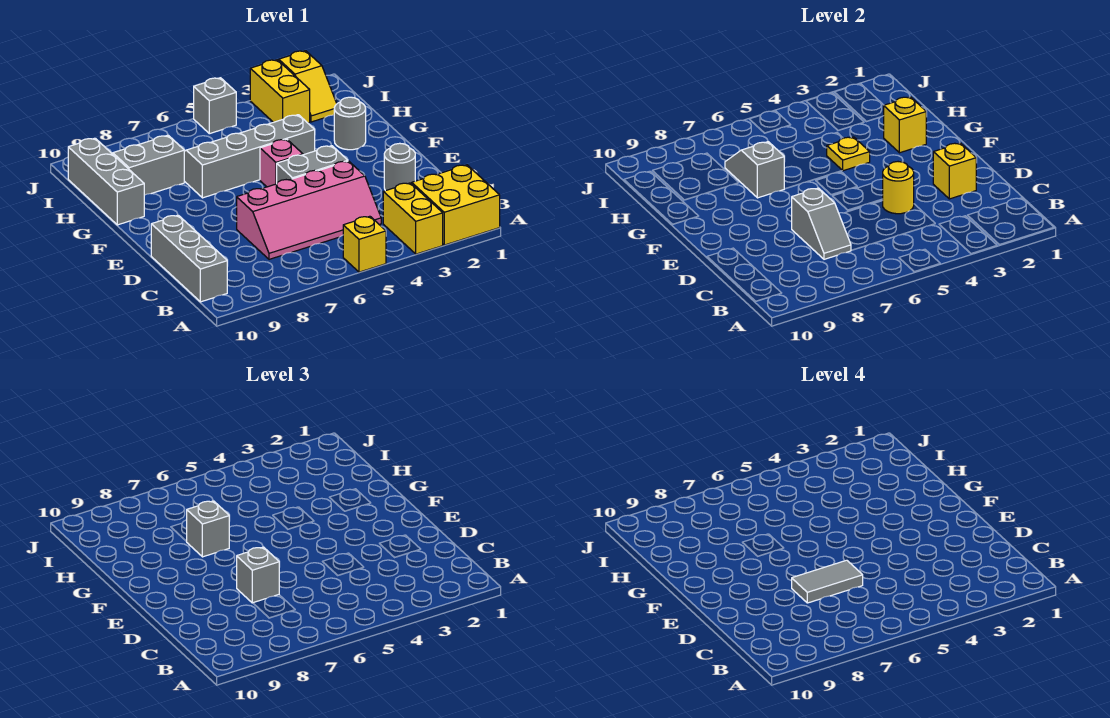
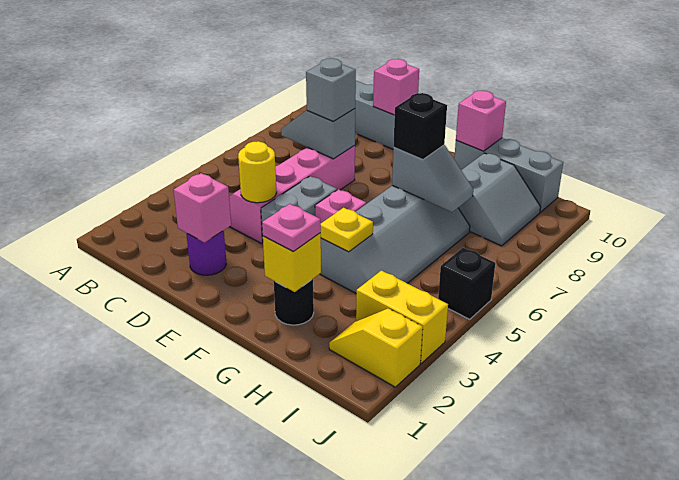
yellow 2x2 brick [412,165,500,245] -> none
yellow 1x2 brick [383,183,443,254] -> none
yellow 1x1 brick [343,216,386,272] -> none
grey 1x1 round brick [384,143,415,191] -> purple 1x1 round brick [186,231,226,275]
yellow 1x1 brick [933,143,976,199] -> pink 1x1 brick [174,173,231,243]
grey 1x2 tile [792,560,863,603] -> none
none -> pink 1x1 brick [373,59,419,115]
grey 1x1 round brick [334,97,366,150] -> black 1x1 round brick [274,279,314,325]
none -> pink 1x1 plate [262,204,321,252]
grey 1x1 brick [186,501,229,557] -> black 1x1 brick [393,93,447,160]
none -> pink 1x1 brick [456,91,506,151]
grey 1x1 brick [194,78,236,134] -> black 1x1 brick [438,248,495,319]

